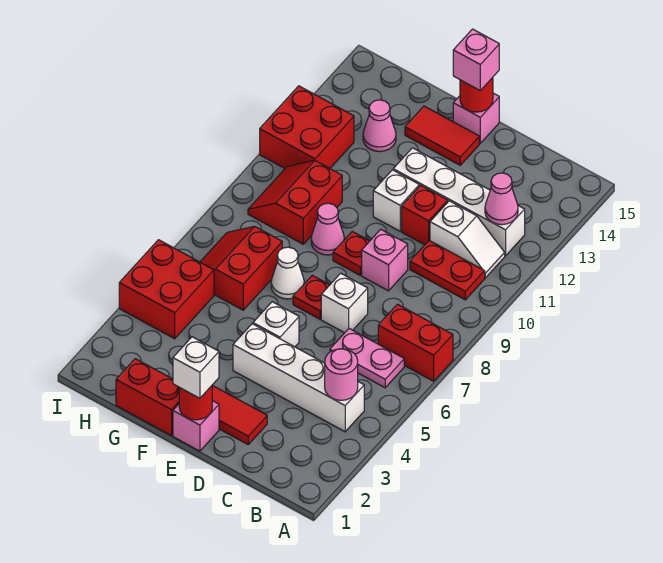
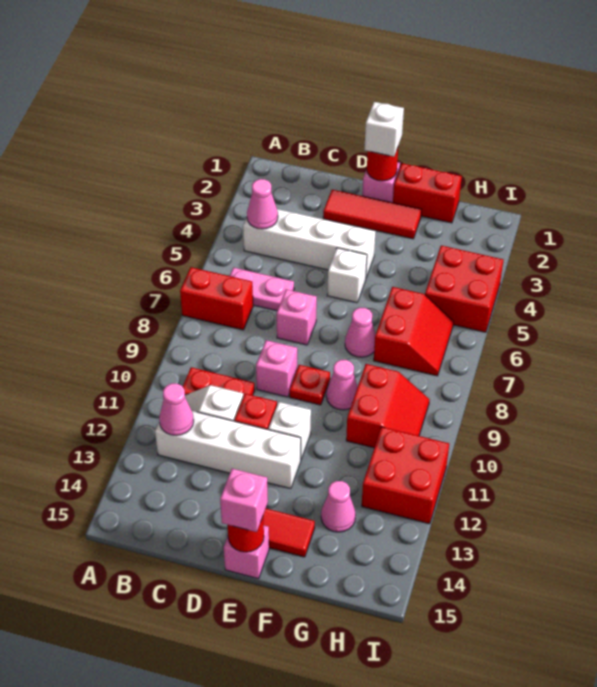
pink 1x1 round brick [325,349,358,400] -> pink 1x1 cone [247,179,278,229]
white 1x1 brick [321,273,368,333] -> pink 1x1 brick [277,289,317,345]
red 1x1 plate [293,275,329,319] -> none
white 1x1 cone [271,247,304,299] -> pink 1x1 cone [345,308,376,357]

